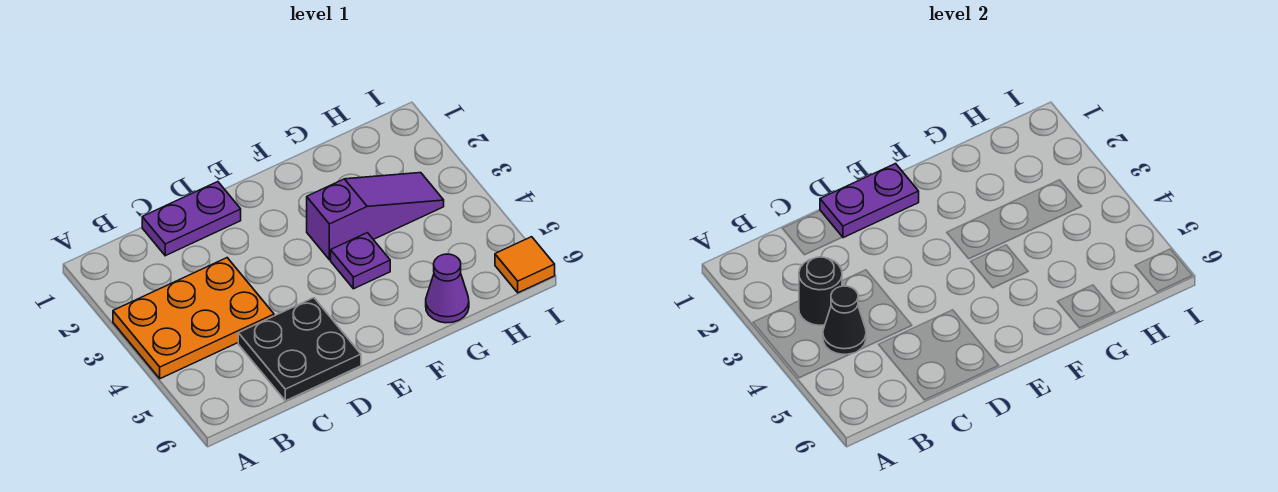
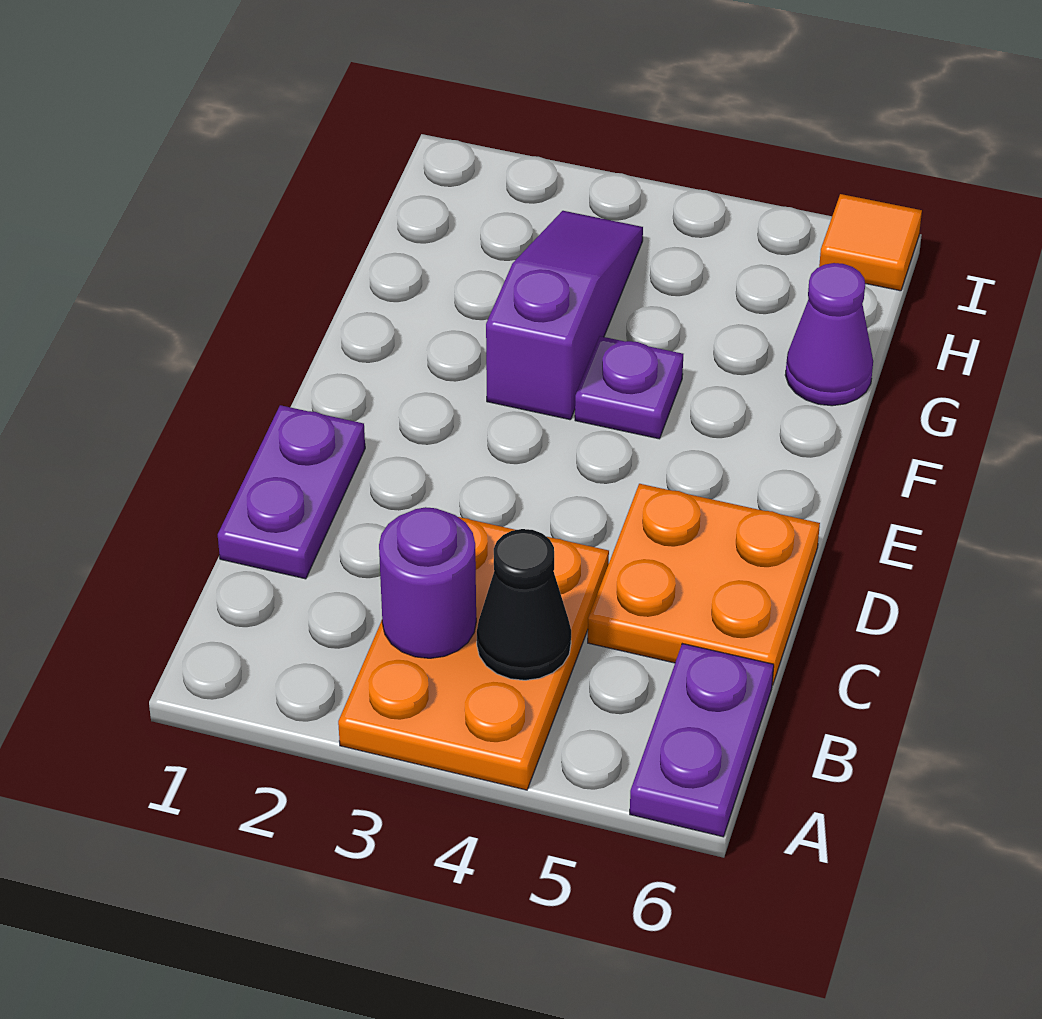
black 1x1 round brick [799,257,842,325] -> purple 1x1 round brick [379,507,476,658]
black 2x2 plate [238,298,361,401] -> orange 2x2 plate [588,484,820,685]
purple 1x2 plate [820,164,919,238] -> purple 1x2 plate moved to [630,644,774,837]

